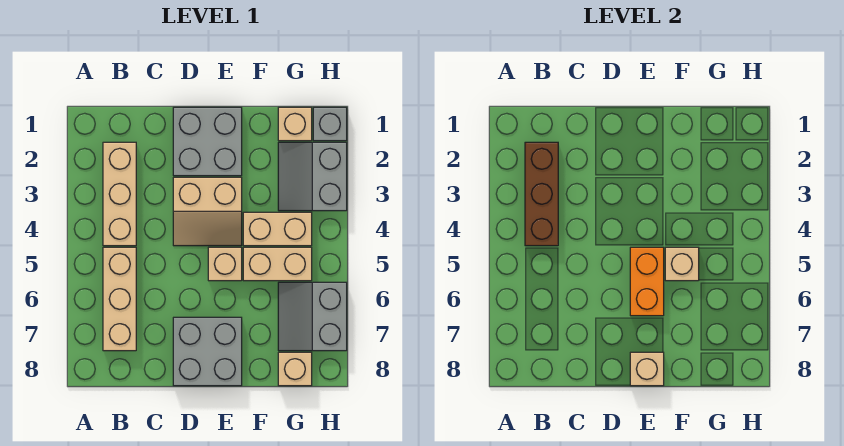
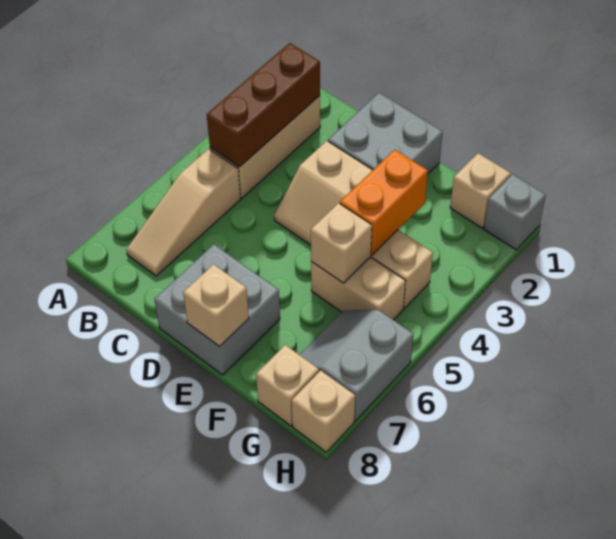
tan 1x3 brick [103,247,136,351] -> tan 1x3 slope [126,149,241,276]
tan 1x1 brick [208,247,242,281] -> tan 1x1 brick moved to [292,370,355,452]
orange 1x2 brick [630,247,664,316] -> orange 1x2 brick moved to [340,150,428,255]
grey 2x2 slope [278,142,347,211] -> none

